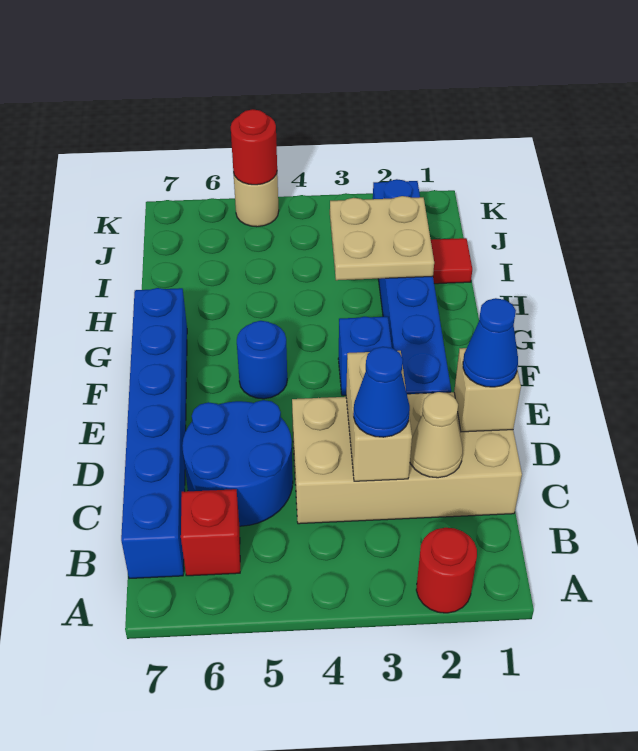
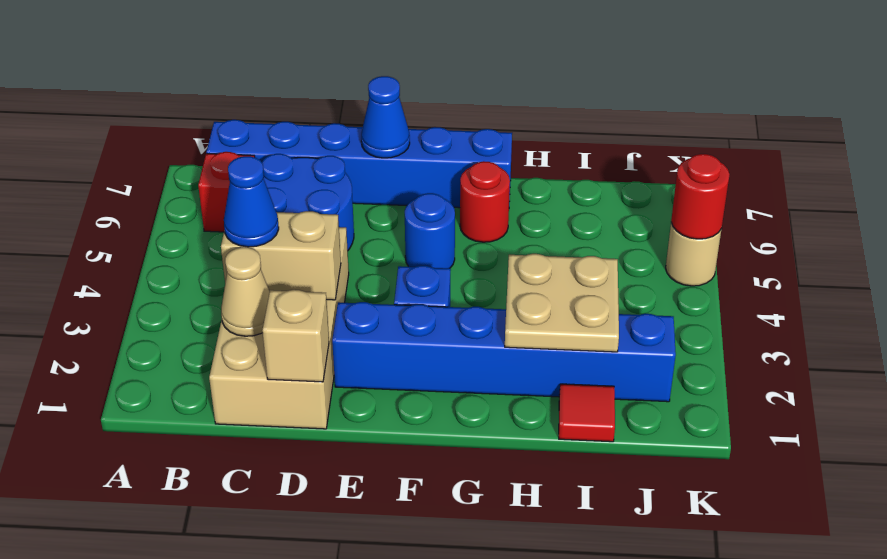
red 1x1 round brick [416,528,477,613] -> red 1x1 round brick moved to [460,161,510,242]
blue 1x1 cone [463,298,518,387] -> blue 1x1 cone moved to [361,76,410,158]

